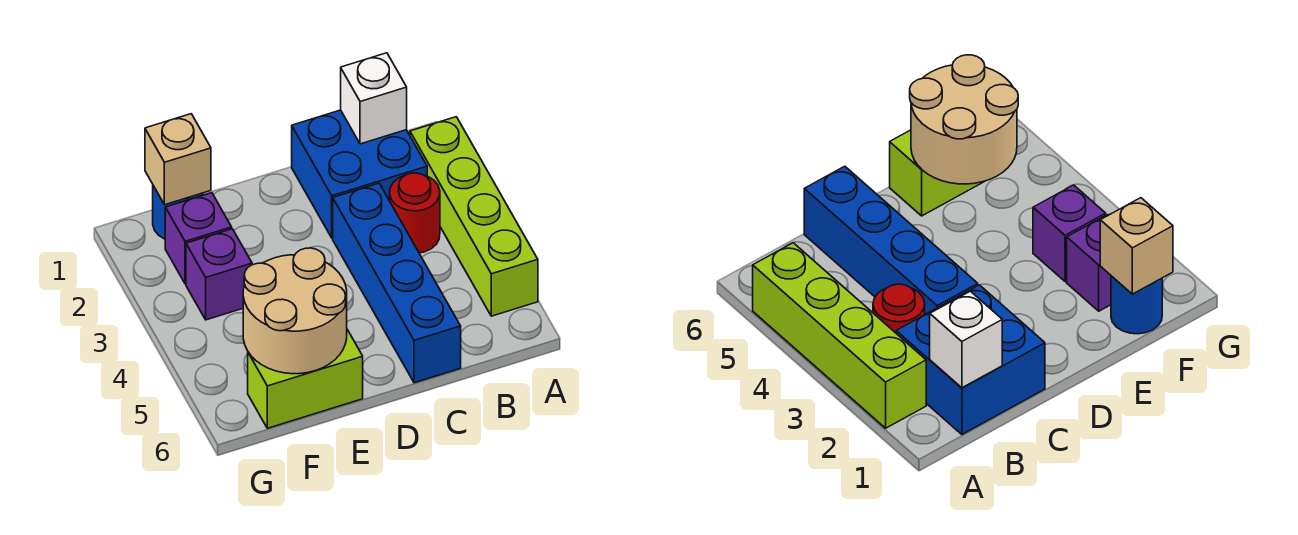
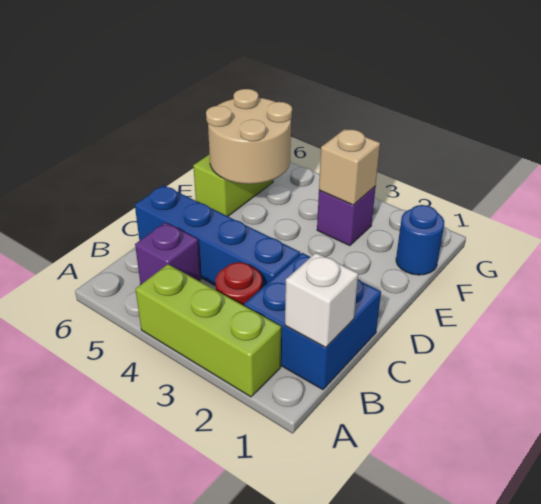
lime 1x4 brick [410,117,538,316] -> lime 1x3 brick [136,264,281,397]
tan 1x1 brick [145,114,211,205] -> tan 1x1 brick moved to [319,129,380,205]
purple 1x1 brick [165,193,232,284] -> purple 1x1 brick moved to [135,222,201,284]

